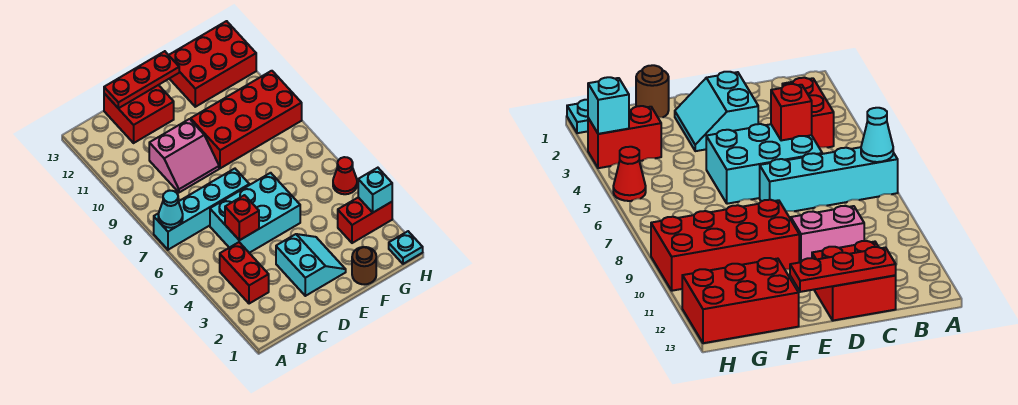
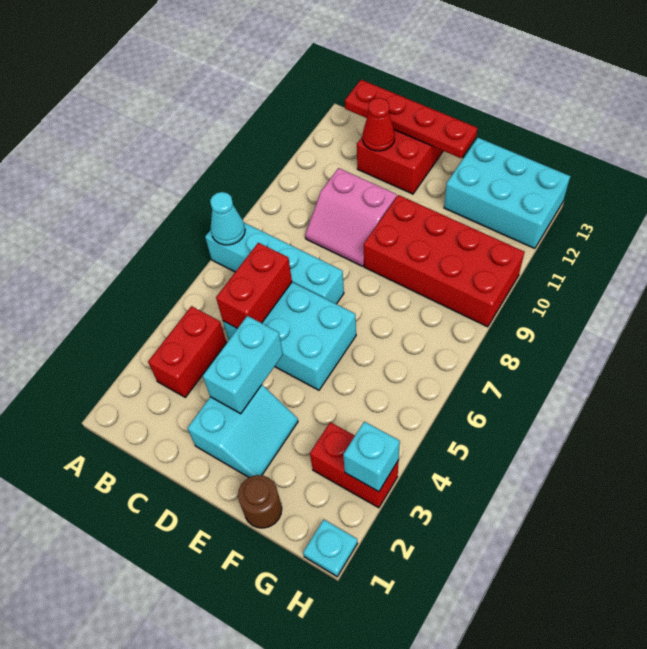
red 1x1 brick [225,195,259,240] -> red 1x2 brick [216,243,292,328]
red 1x3 plate [104,51,179,108] -> red 1x4 plate [345,80,477,158]
none -> cyan 1x2 brick [203,316,283,414]
red 2x3 brick [169,21,256,107] -> cyan 2x3 brick [444,138,570,249]
red 1x1 cone [333,157,357,194] -> red 1x1 cone moved to [363,98,395,151]

